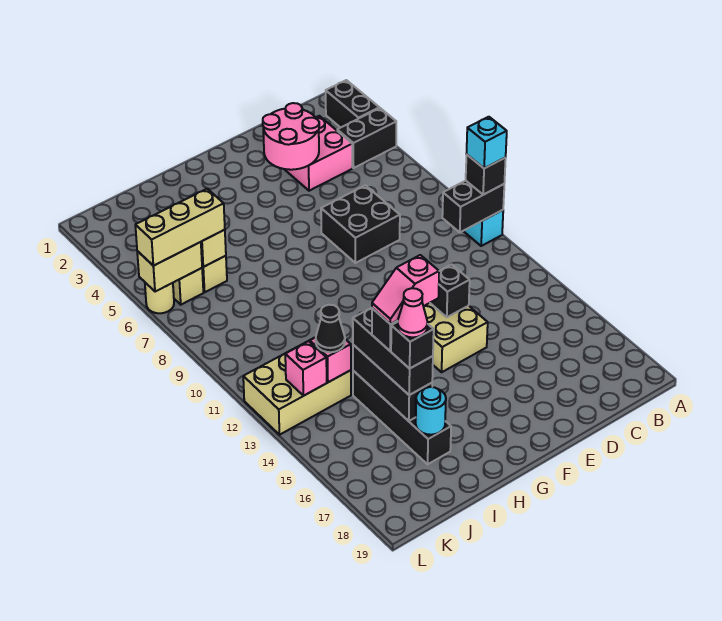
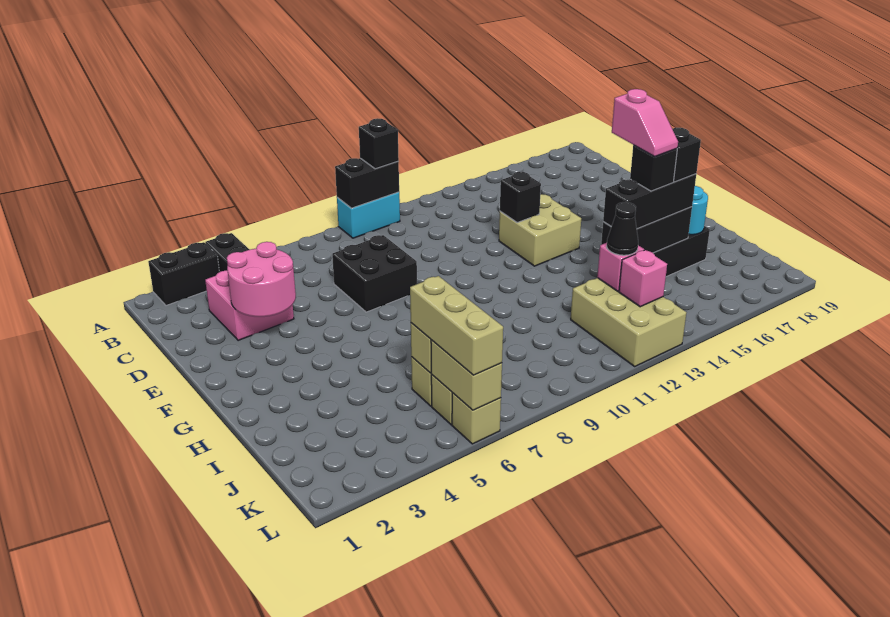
black 1x2 brick [442,181,504,232] -> black 1x2 brick turned to [335,158,399,208]
cyan 1x1 brick [466,117,507,168] -> none
pink 1x1 cone [397,288,428,337] -> none
tan 1x1 round brick [145,283,174,313] -> tan 1x1 brick [452,393,501,444]

